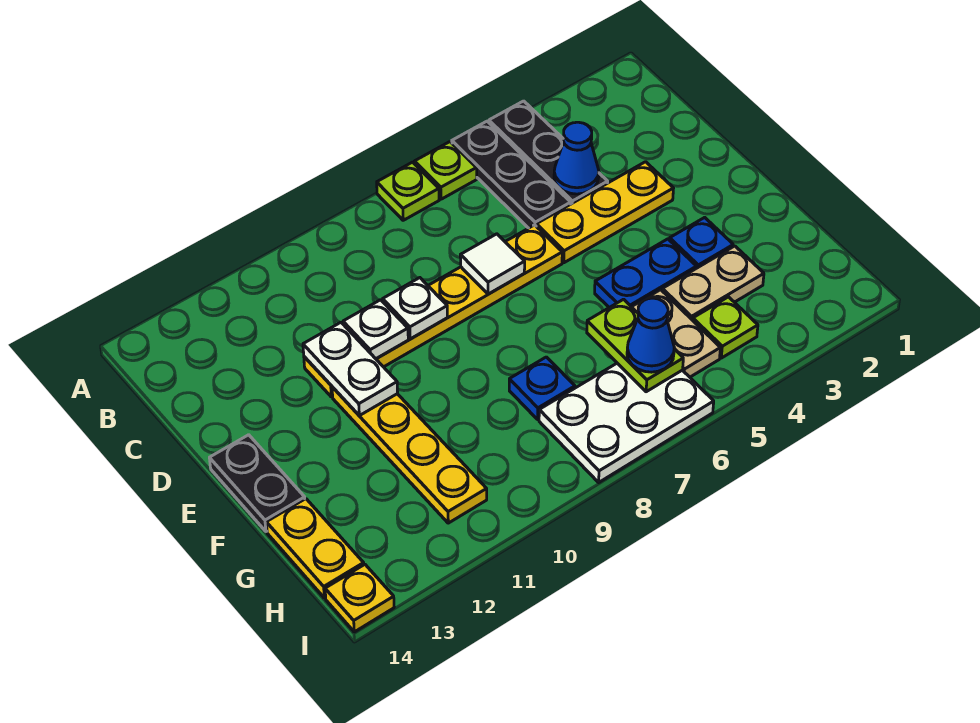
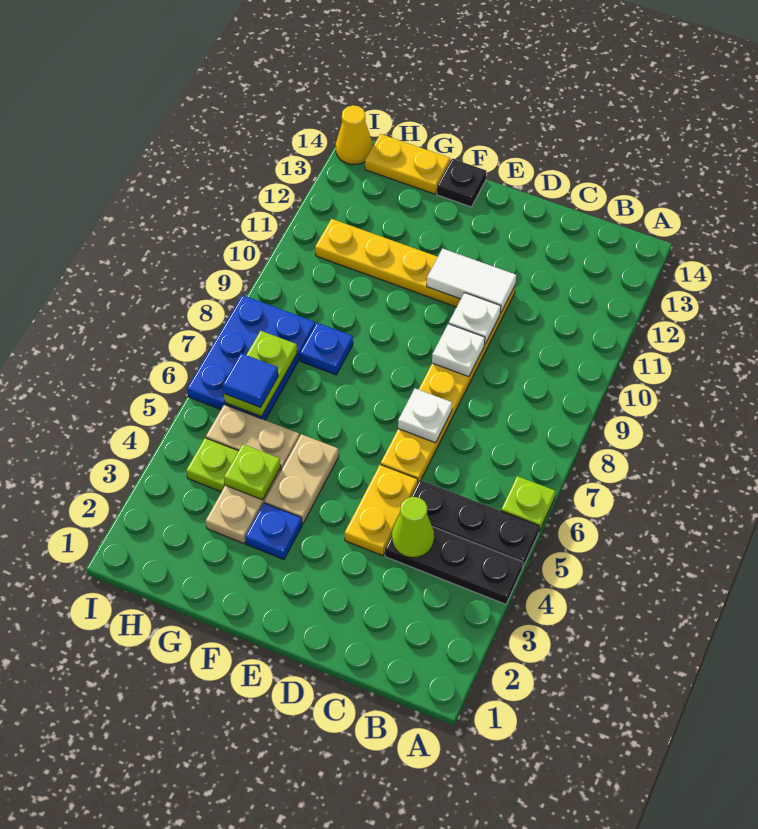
lime 1x1 plate [377,162,439,220] -> lime 1x1 plate moved to [224,444,281,500]
blue 1x1 cone [554,122,599,194] -> lime 1x1 cone [392,497,434,558]
yellow 1x3 plate [536,162,674,263] -> yellow 1x2 plate [345,465,418,556]
white 1x1 tile [460,234,525,294] -> white 1x1 plate [398,389,452,443]
white 1x2 plate [303,322,398,416] -> white 1x2 tile [427,249,516,313]
black 1x2 plate [210,435,305,532] -> black 1x1 plate [437,159,486,207]
blue 1x2 plate [595,239,697,308] -> tan 1x2 plate [265,434,339,524]
lime 1x2 plate [587,299,683,392] -> lime 1x2 plate turned to [224,331,297,417]
white 2x3 plate [539,363,714,482] -> blue 2x3 plate [187,295,315,420]
blue 1x1 cone [627,298,674,372] -> blue 1x1 tile [223,353,278,408]
yellow 1x1 plate [325,565,394,632] -> yellow 1x1 cone [336,105,373,165]

